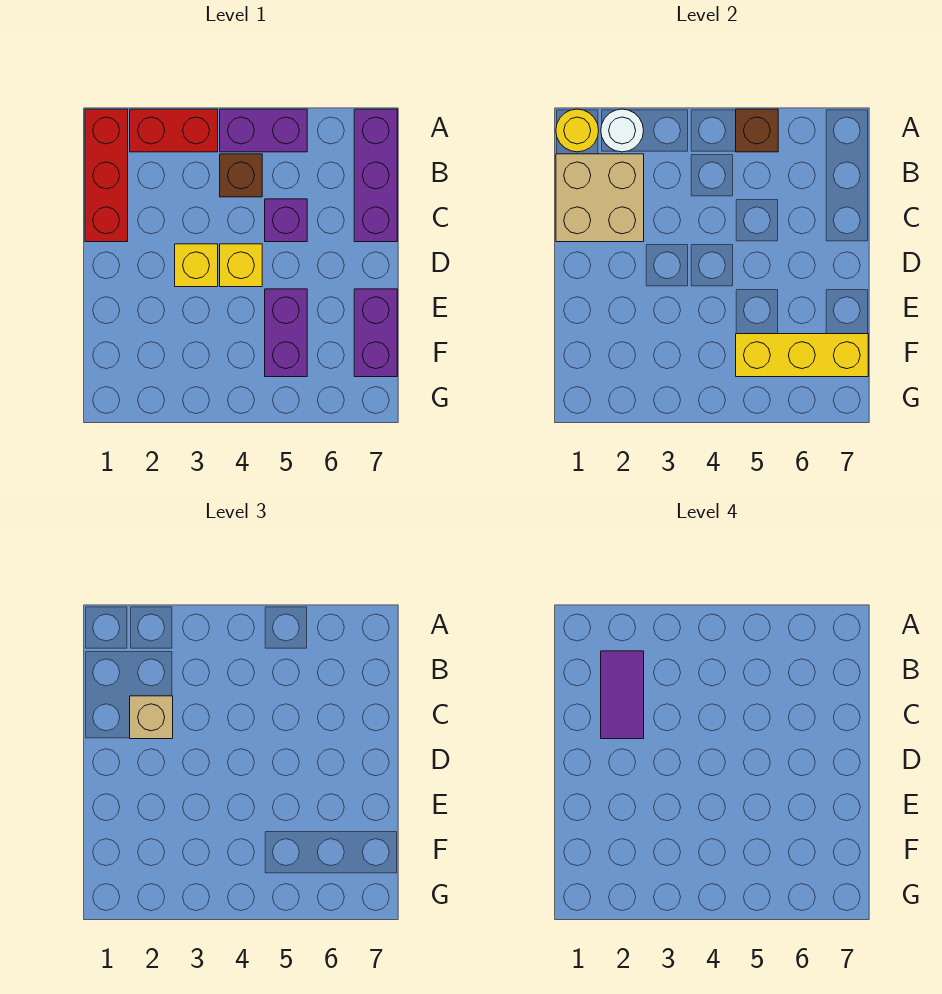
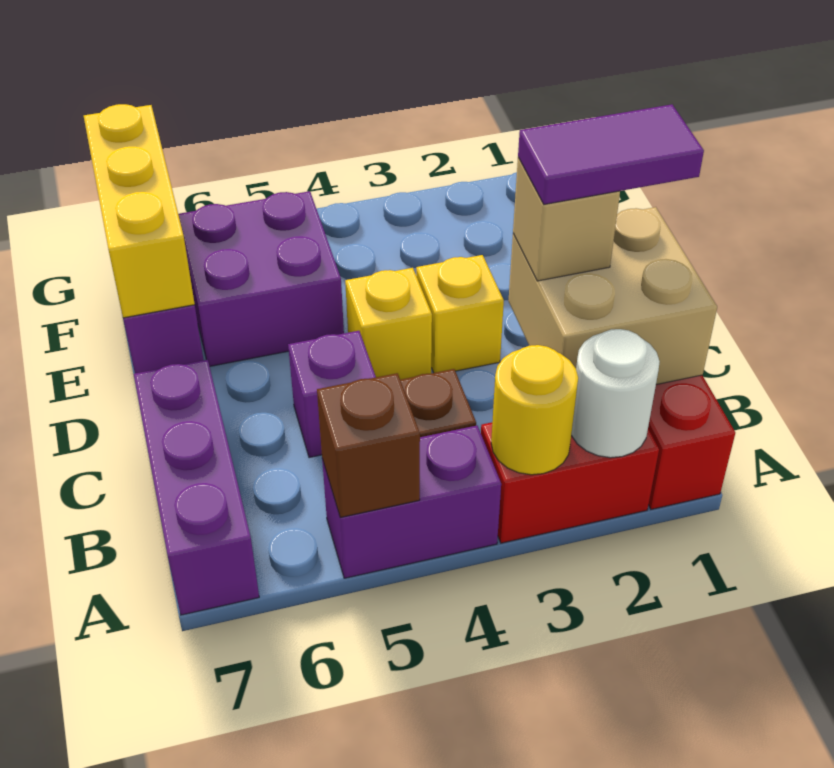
yellow 1x1 round brick [556,109,599,152] -> yellow 1x1 round brick moved to [491,345,578,475]
purple 1x2 tile [601,651,644,739] -> purple 1x2 tile turned to [518,104,704,204]
purple 1x2 brick [265,289,307,377] -> purple 2x2 brick [178,191,344,366]
yellow 1x3 brick [736,334,868,377] -> yellow 1x3 brick turned to [84,104,195,318]

